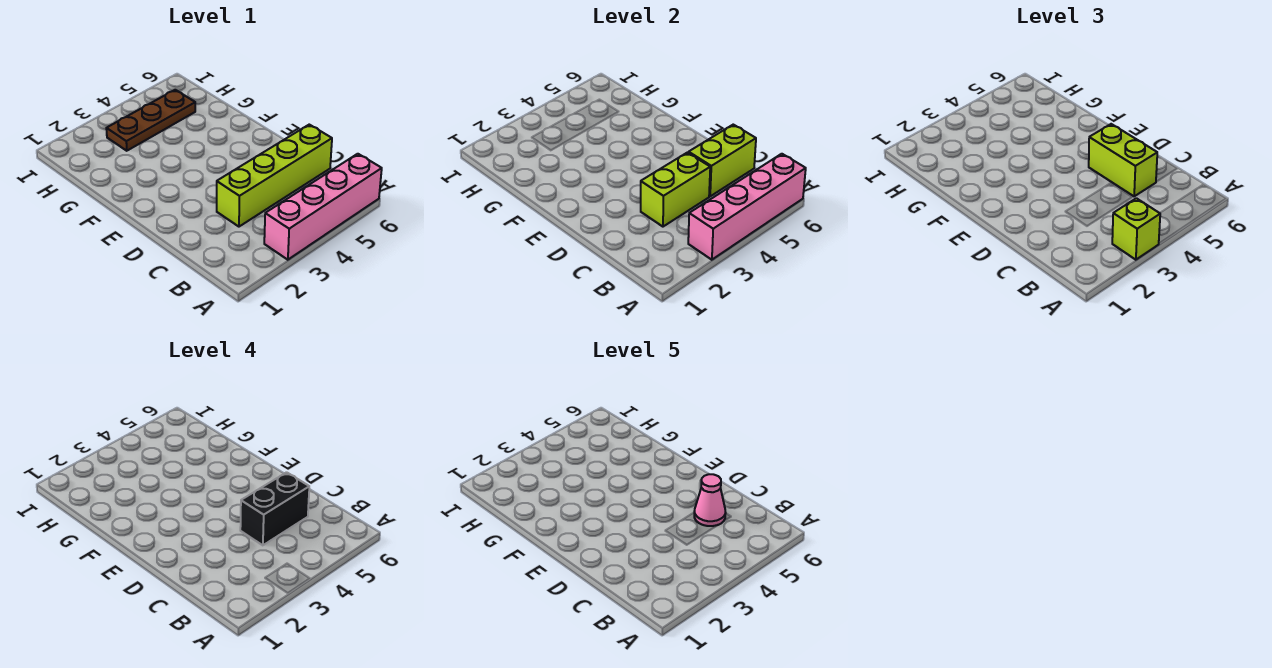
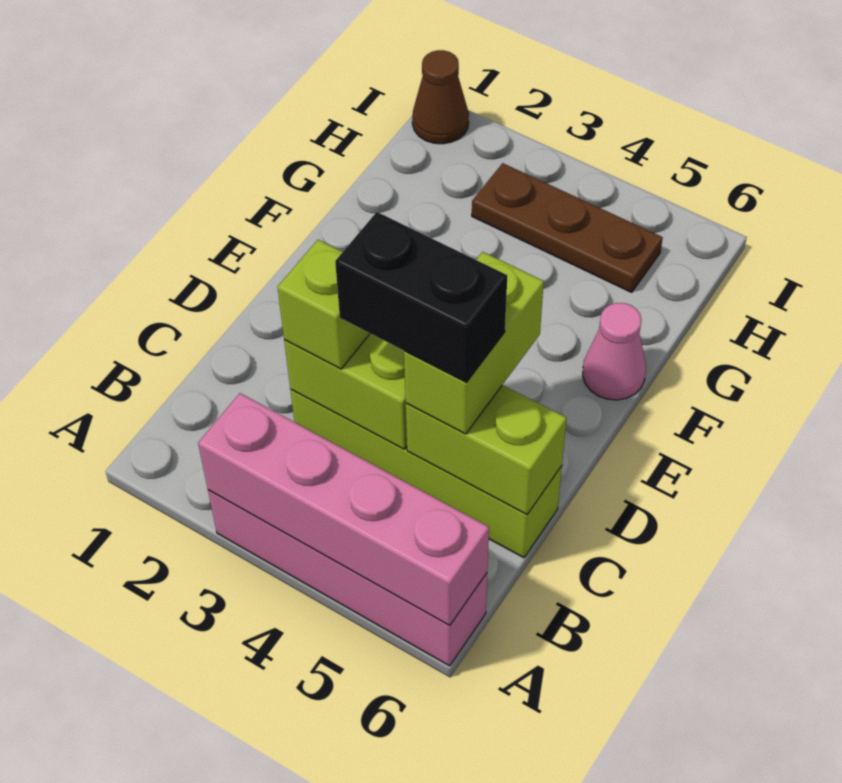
lime 1x1 brick [1112,198,1160,260] -> lime 1x1 brick moved to [278,240,370,369]
pink 1x1 cone [694,474,726,526] -> pink 1x1 cone moved to [583,303,646,400]
none -> brown 1x1 cone [412,50,469,144]

